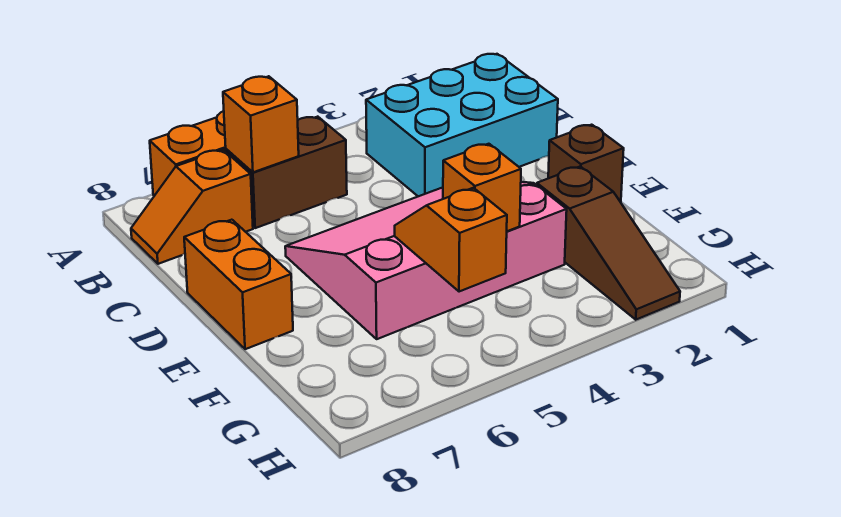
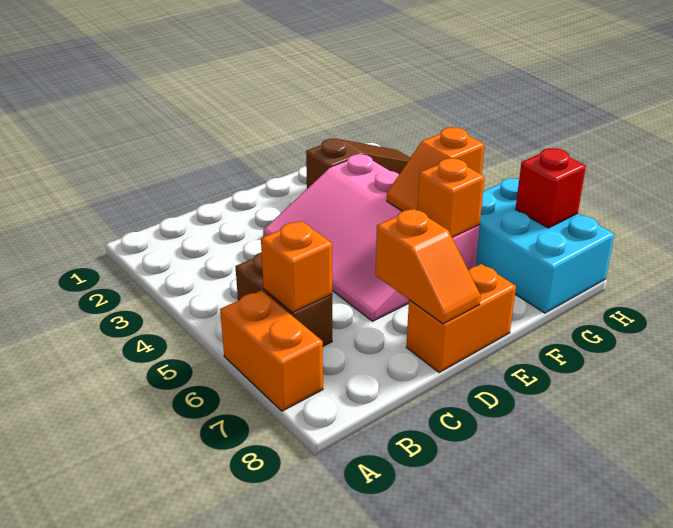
cyan 2x3 brick [366,54,558,196] -> cyan 2x3 brick moved to [476,178,614,313]
orange 1x2 slope [131,150,253,264] -> orange 1x2 slope moved to [375,209,481,324]
brown 1x1 brick [548,125,624,202] -> none
orange 1x1 brick [443,144,521,231] -> orange 1x1 brick moved to [417,158,485,238]
none -> red 1x1 brick [516,148,586,228]

